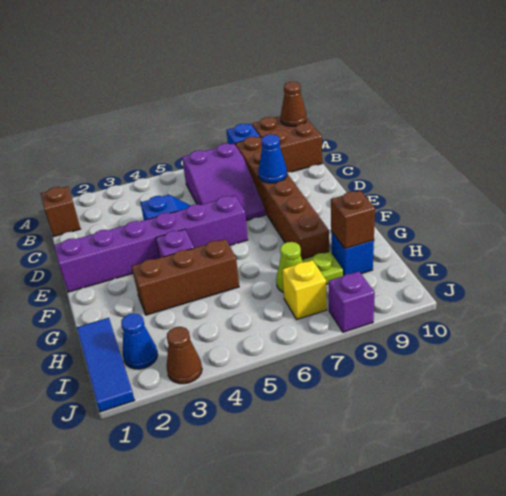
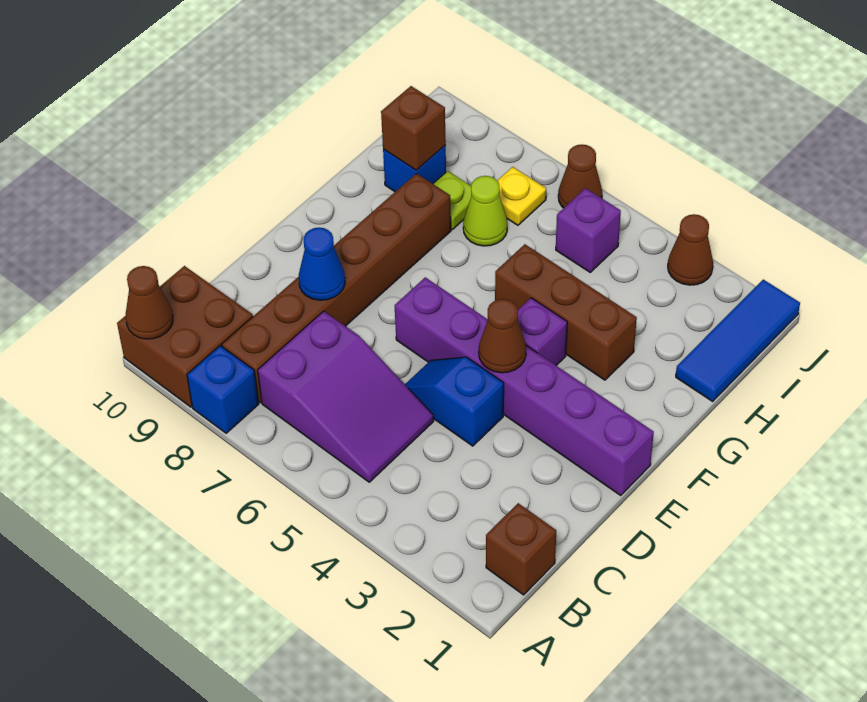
purple 2x3 slope [182,144,265,221] -> purple 2x3 slope turned to [258,311,434,482]
none -> brown 1x1 cone [479,299,526,373]
blue 1x1 cone [121,313,158,369] -> none
yellow 1x1 brick [282,260,327,320] -> yellow 1x1 plate [497,167,546,225]
none -> brown 1x1 cone [558,144,602,208]
purple 1x1 brick [329,271,375,332] -> purple 1x1 brick moved to [556,188,621,272]

